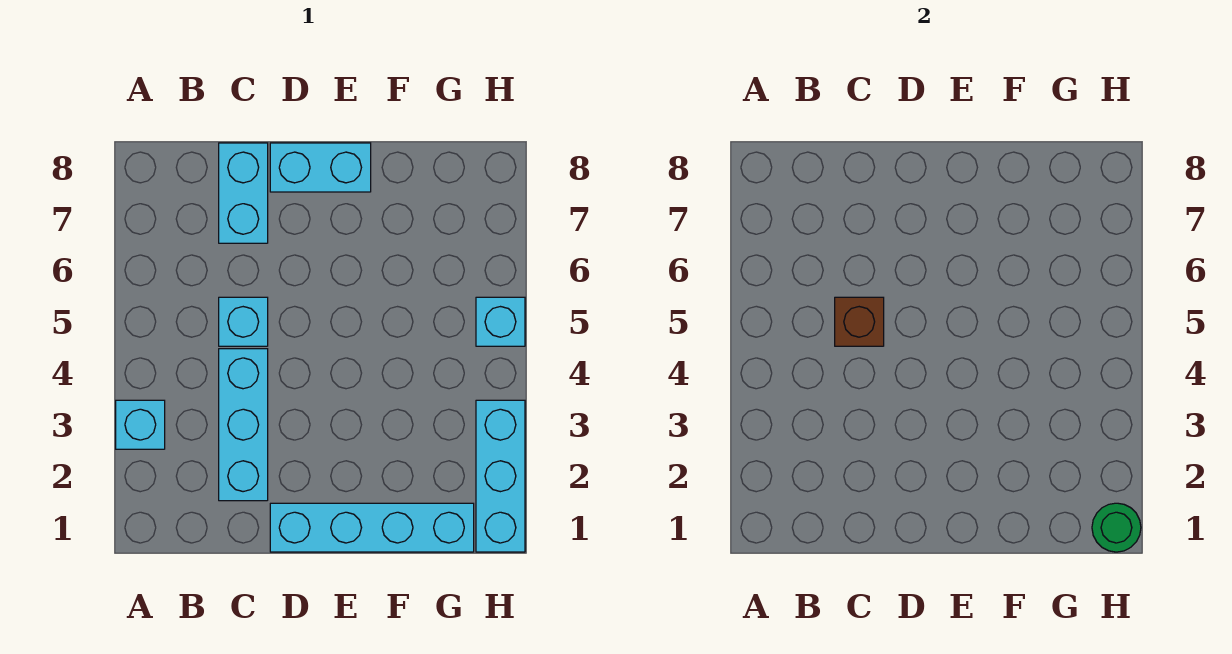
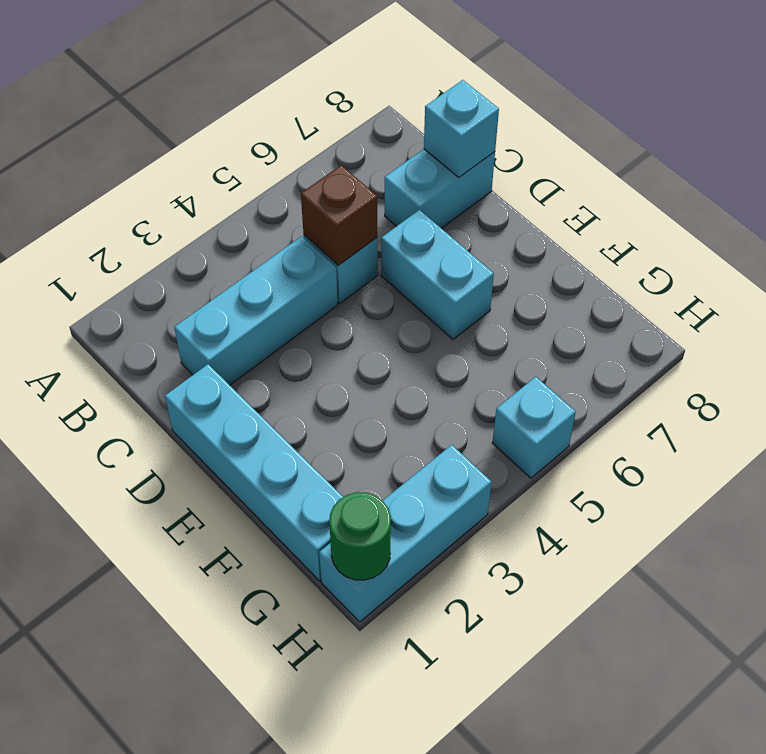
cyan 1x1 brick [116,400,165,449] -> cyan 1x1 brick moved to [424,80,499,177]
cyan 1x2 brick [270,143,371,192] -> cyan 1x2 brick moved to [381,210,494,339]

